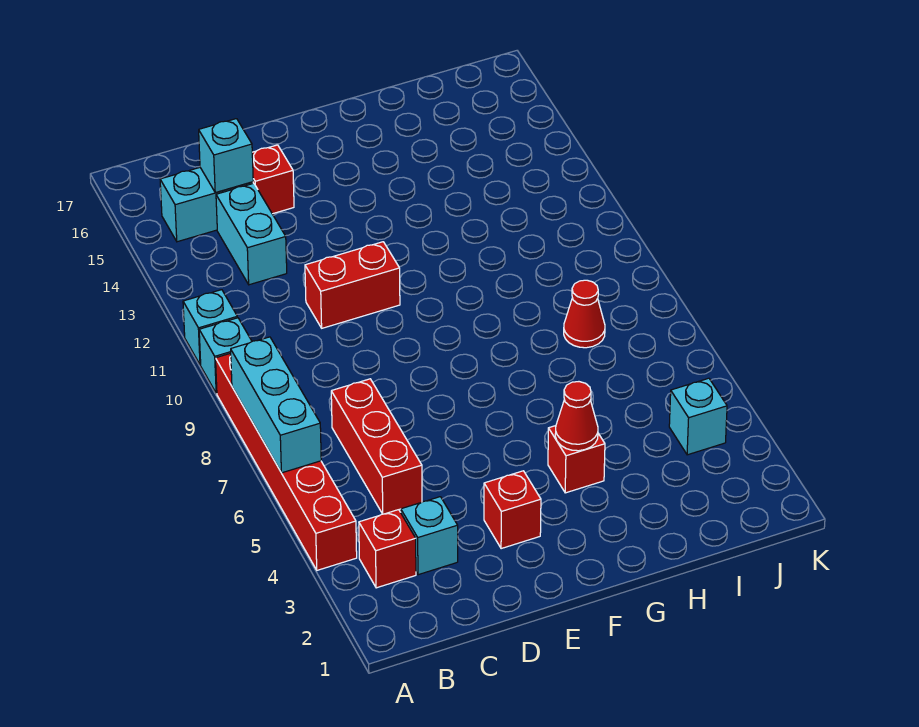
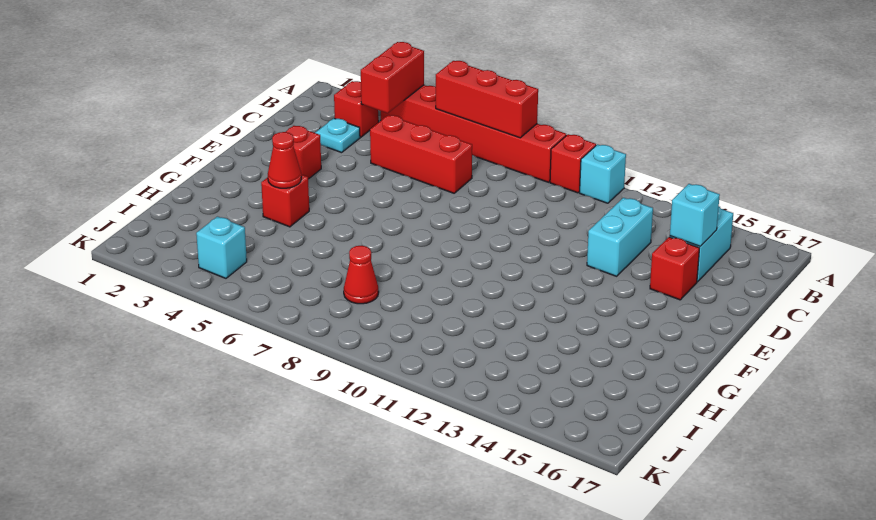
cyan 1x3 brick [231,337,321,473] -> red 1x3 brick [436,61,538,138]
cyan 1x1 brick [199,318,252,393] -> red 1x1 brick [550,134,596,193]
cyan 1x1 brick [401,497,458,575] -> cyan 1x1 plate [316,118,360,153]
cyan 1x2 brick [216,183,287,285] -> cyan 1x2 brick turned to [587,198,653,276]
red 1x2 brick [305,242,400,328] -> red 1x2 brick moved to [361,42,424,113]

